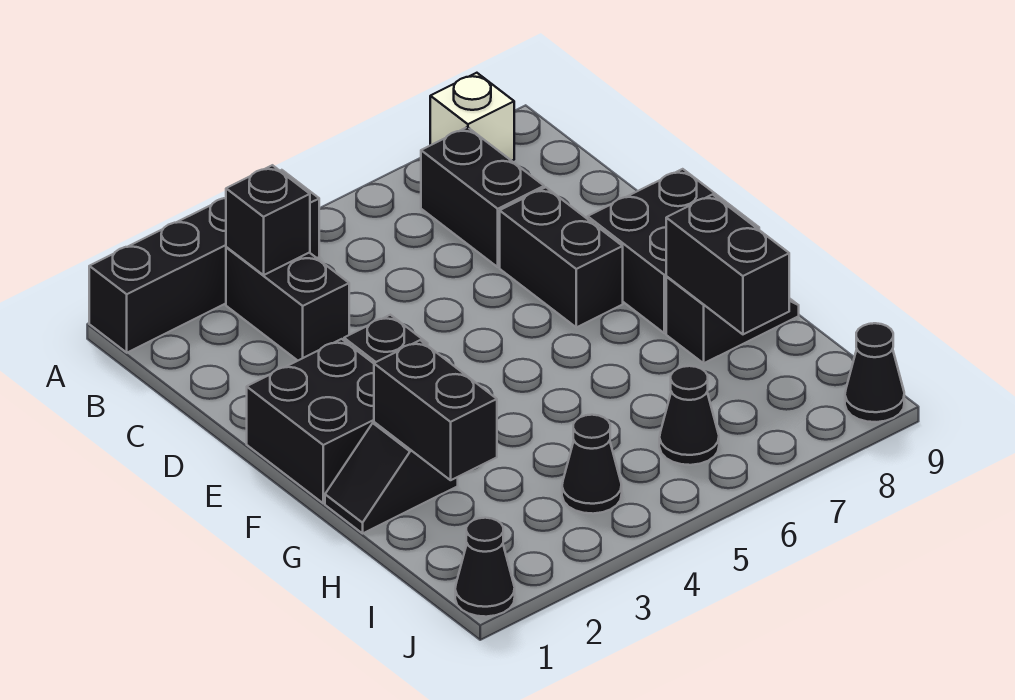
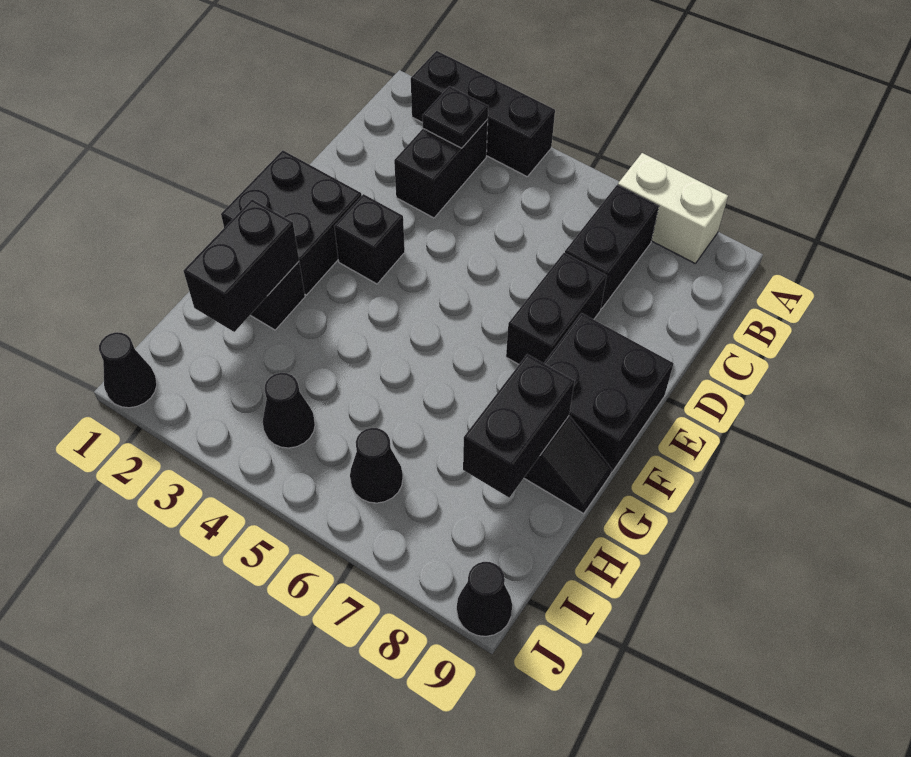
black 1x4 brick [89,170,319,353] -> black 1x3 brick [411,51,555,176]
white 1x1 brick [430,73,514,161] -> white 1x2 brick [618,153,728,264]
black 1x1 brick [226,165,310,275] -> black 1x1 plate [422,86,488,148]

